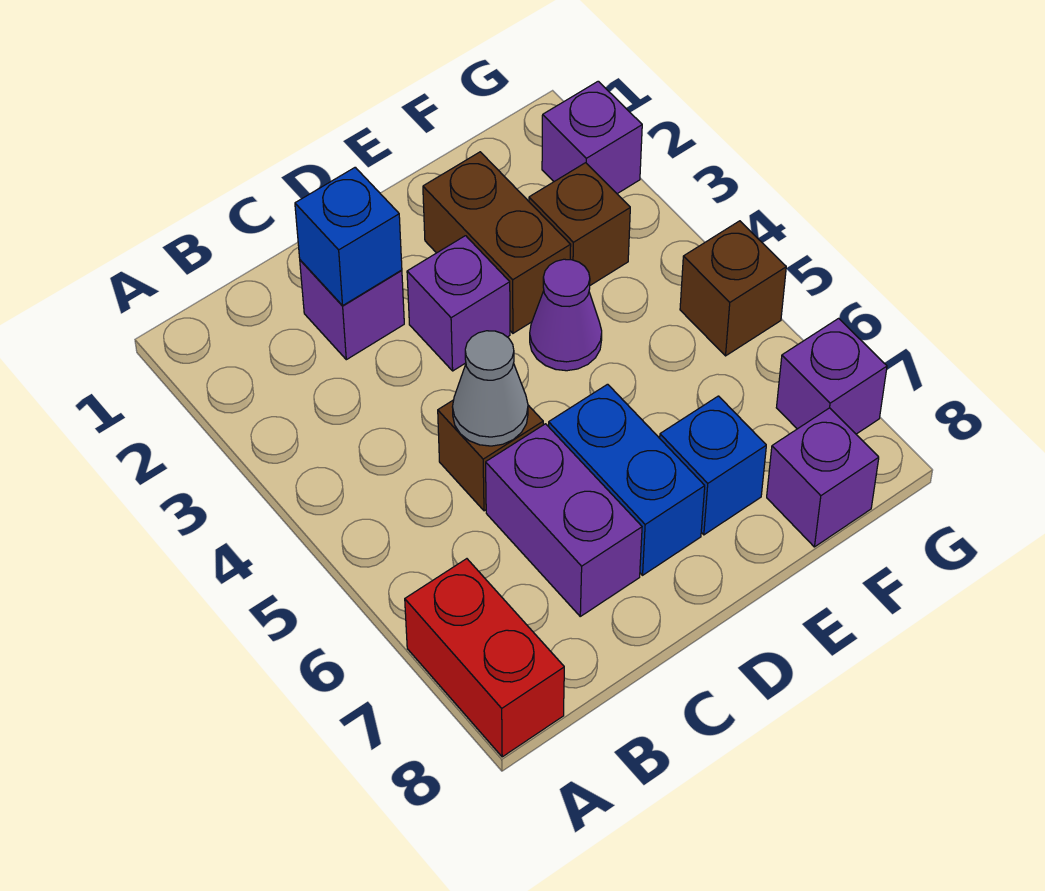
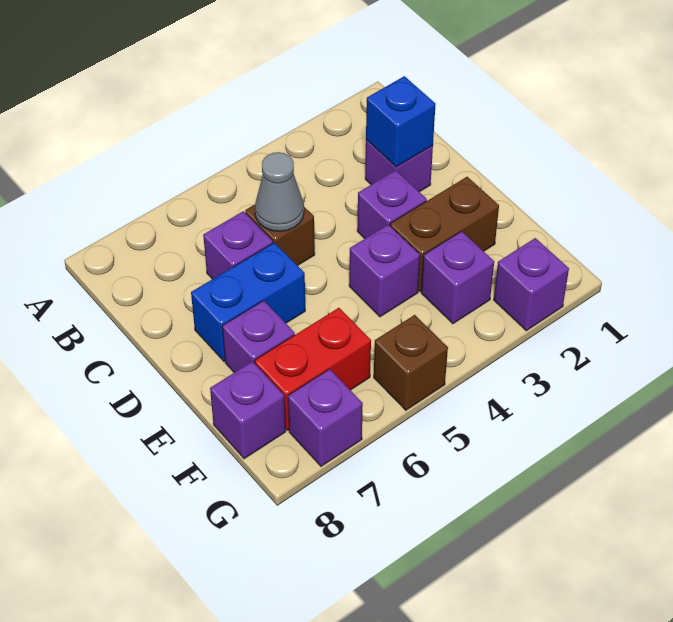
red 1x2 brick [405,559,564,757] -> red 1x2 brick moved to [255,308,371,430]
purple 1x2 brick [486,424,642,616] -> purple 1x1 brick [203,211,273,279]
purple 1x1 cone [530,259,602,371] -> purple 1x1 brick [349,225,420,317]
blue 1x1 brick [660,396,766,535] -> purple 1x1 brick [222,301,295,373]
brown 1x1 brick [529,163,630,285] -> purple 1x1 brick [421,231,494,324]

